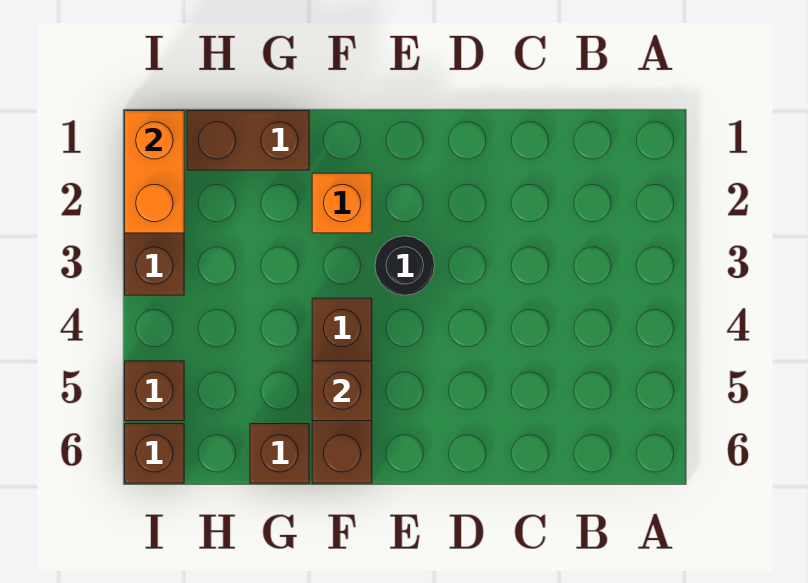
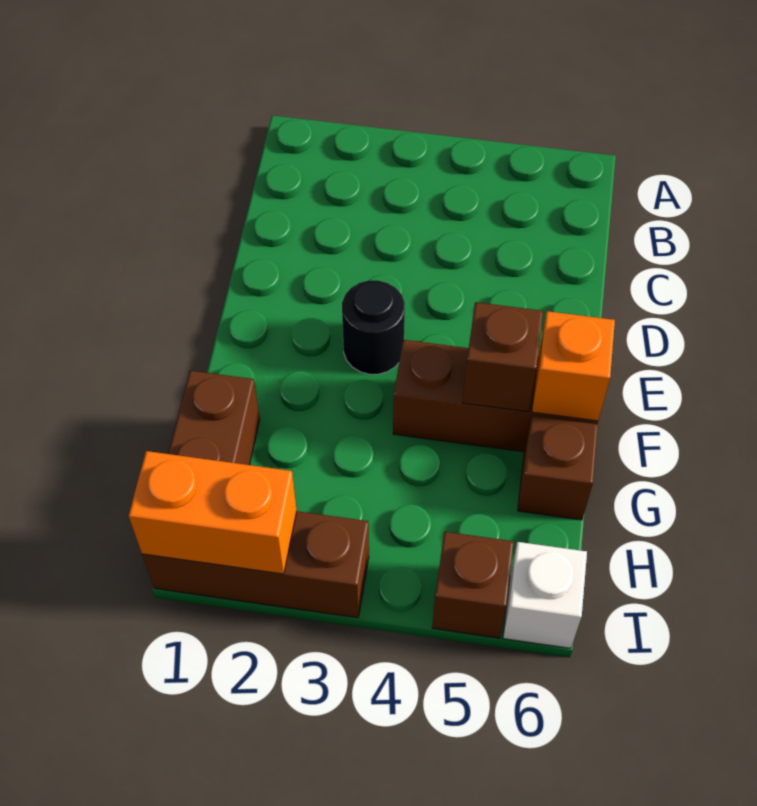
orange 1x1 brick [312,173,372,233] -> orange 1x1 brick moved to [532,311,615,421]
brown 1x1 brick [125,424,184,483] -> white 1x1 brick [503,542,587,648]

